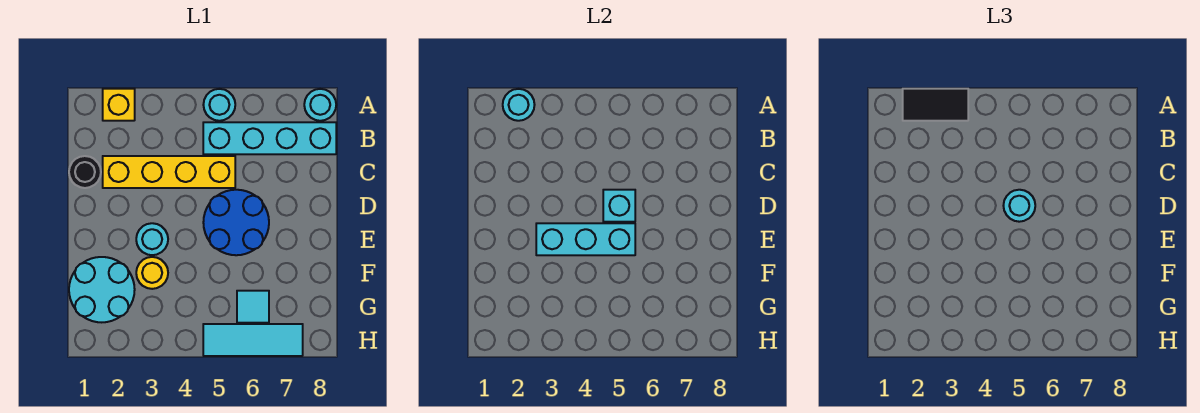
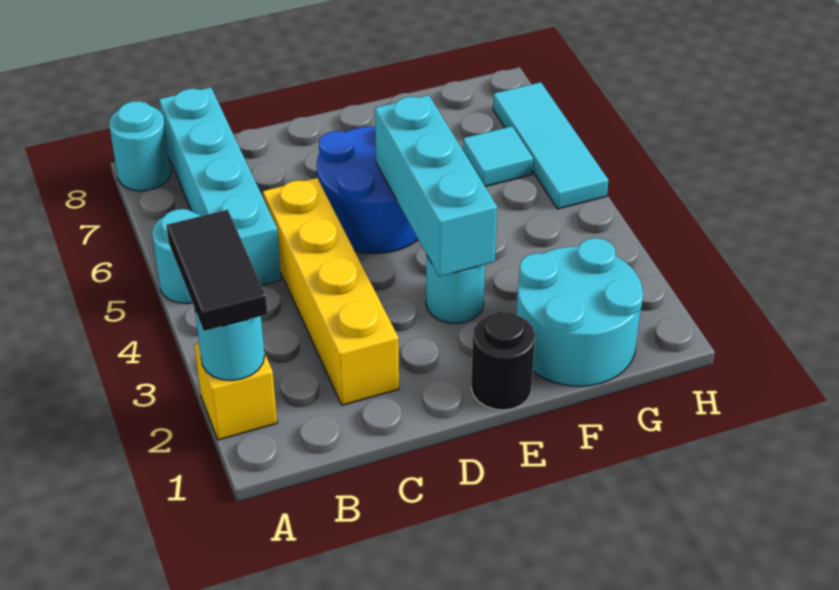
black 1x1 round brick [69,156,101,188] -> black 1x1 round brick moved to [471,311,535,410]
cyan 1x1 brick [603,190,635,222] -> none
cyan 1x1 round brick [1003,190,1035,222] -> none
yellow 1x1 round brick [136,257,168,289] -> none

